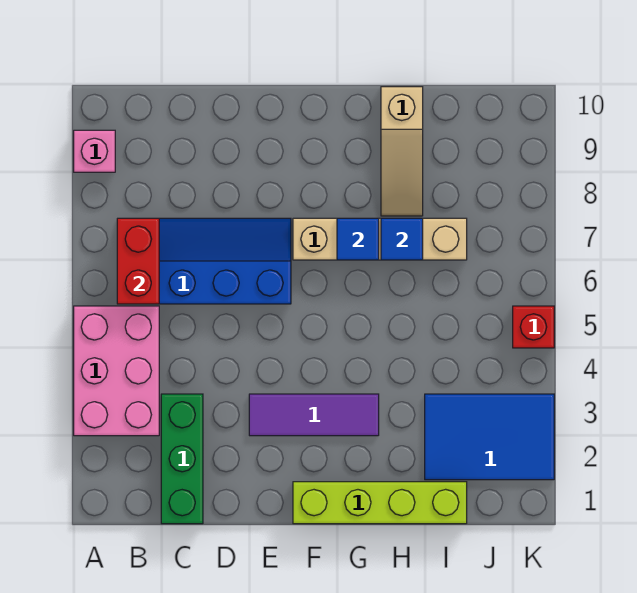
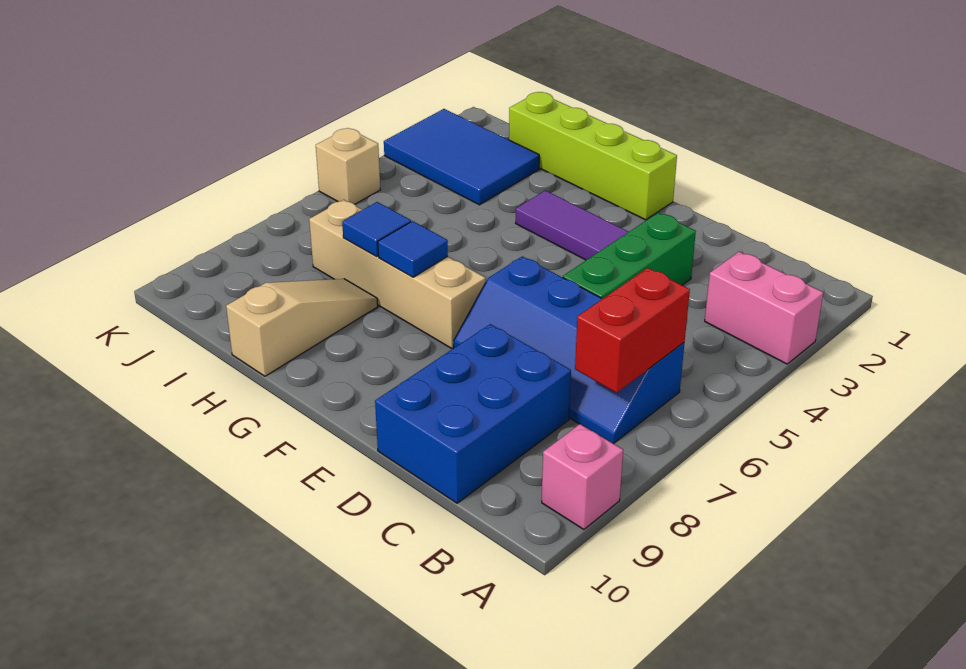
pink 2x3 brick [74,306,159,436] -> pink 1x2 brick [705,252,823,364]
green 1x3 brick [161,394,203,524] -> green 1x3 brick moved to [563,213,696,299]
none -> blue 2x3 brick [375,324,571,503]
red 1x1 brick [513,306,554,348] -> tan 1x1 brick [316,128,380,204]

